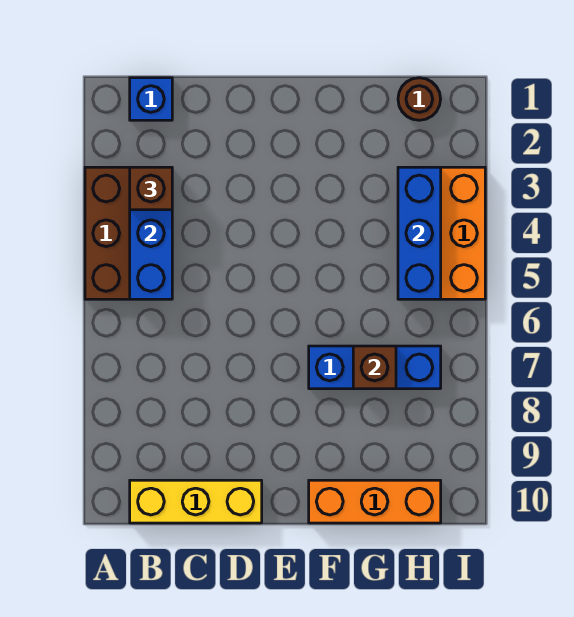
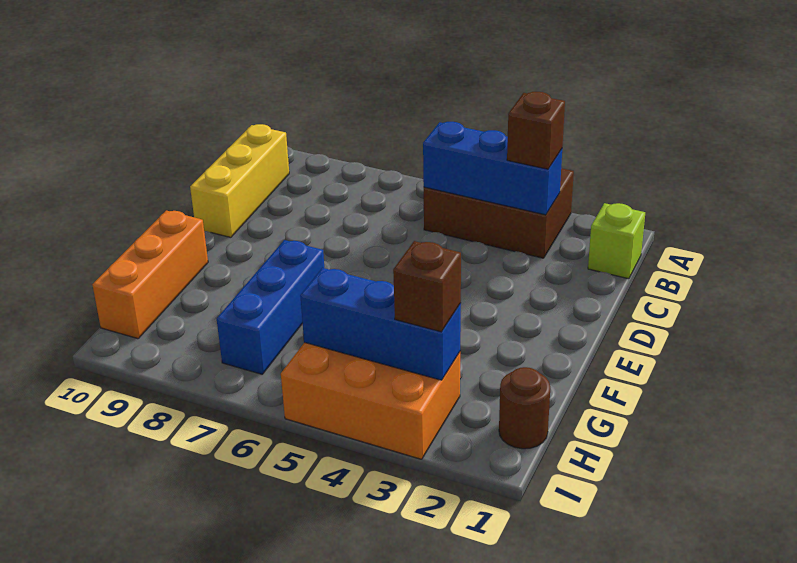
blue 1x1 brick [130,78,172,120] -> lime 1x1 brick [588,203,645,279]
brown 1x1 brick [353,346,396,389] -> brown 1x1 brick moved to [393,241,461,332]

